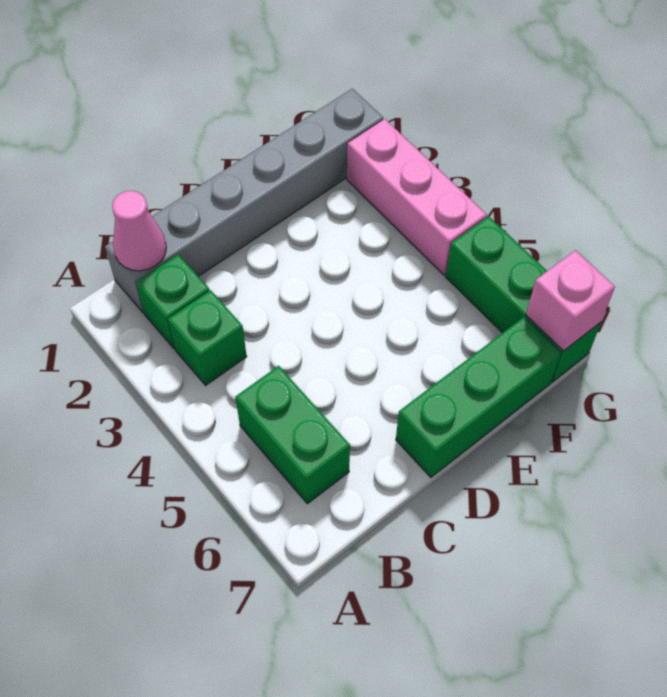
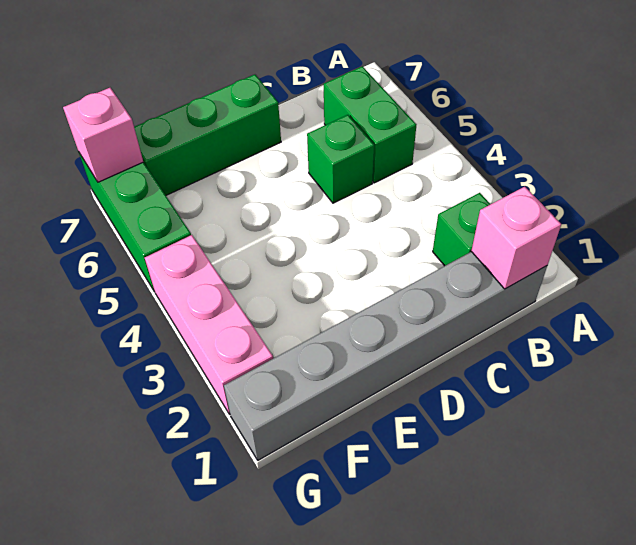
pink 1x1 cone [112,191,166,271] -> pink 1x1 brick [471,187,561,289]
green 1x1 brick [168,290,247,385] -> green 1x1 brick moved to [307,115,374,203]

